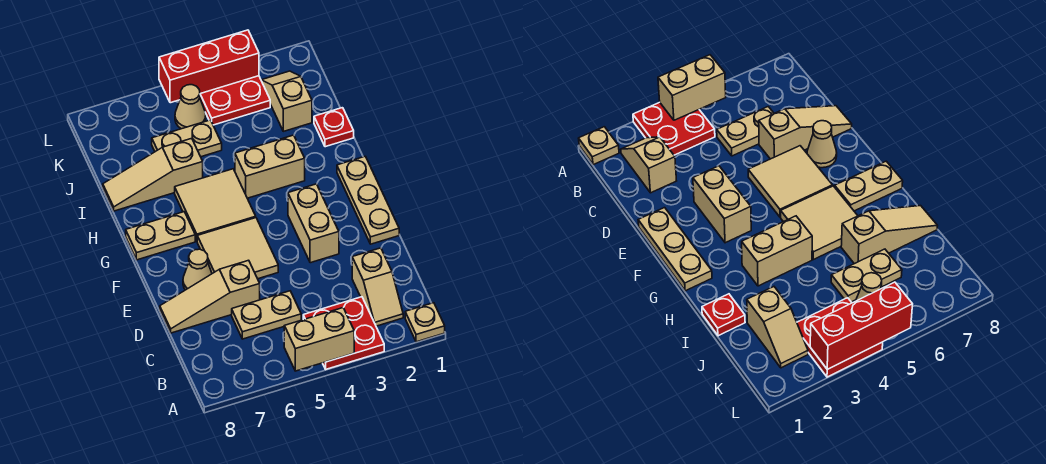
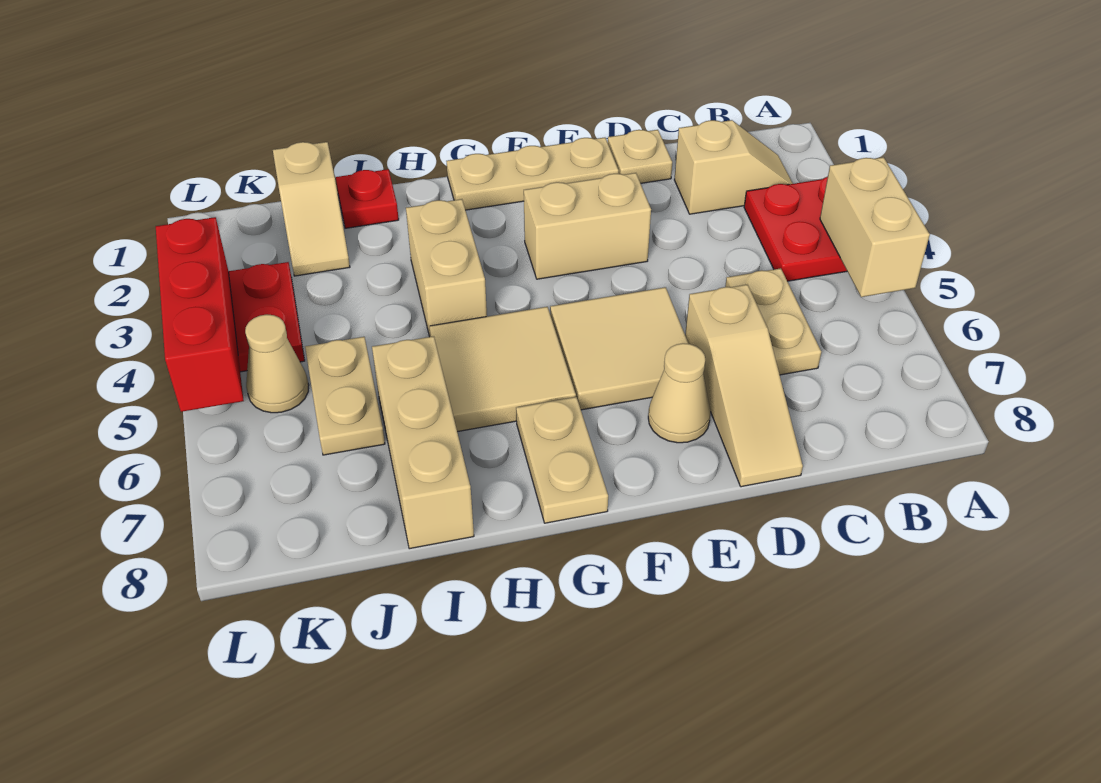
tan 1x1 plate [405,303,445,342] -> tan 1x1 plate moved to [608,130,672,183]
tan 1x3 slope [103,138,203,211] -> tan 1x3 brick [372,336,474,549]
tan 1x2 slope [261,71,312,131] -> tan 1x2 slope turned to [273,142,350,276]

